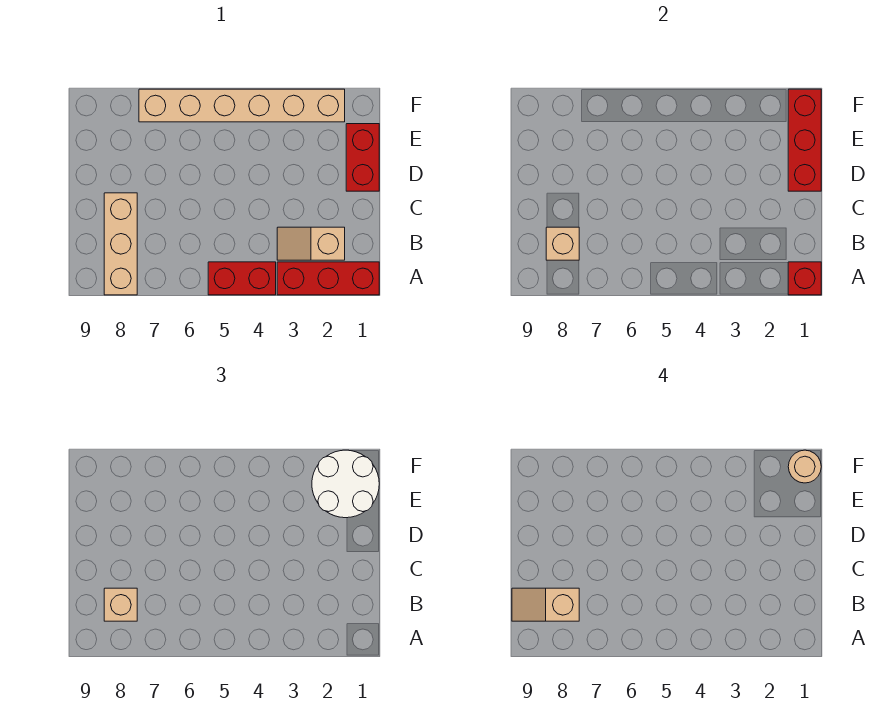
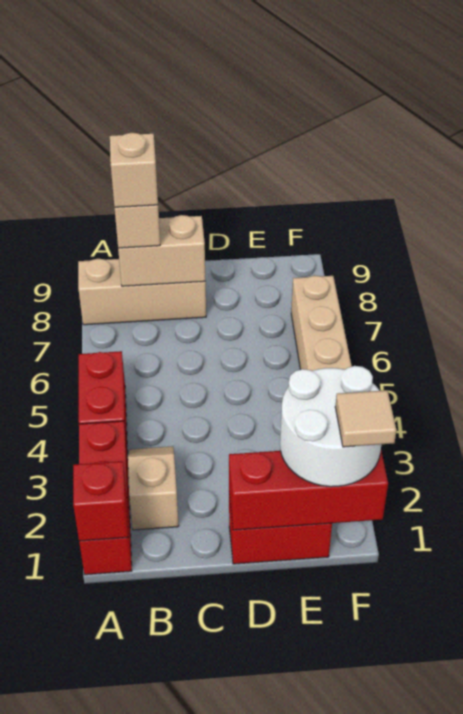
tan 1x1 brick [546,227,579,260] -> tan 1x2 brick [118,215,205,286]
tan 1x1 round brick [788,450,821,483] -> tan 1x1 tile [335,390,396,447]

